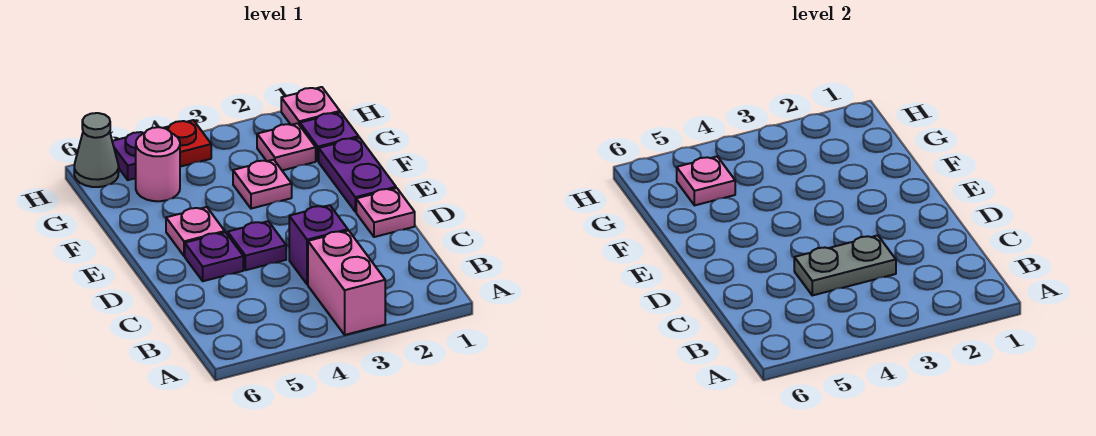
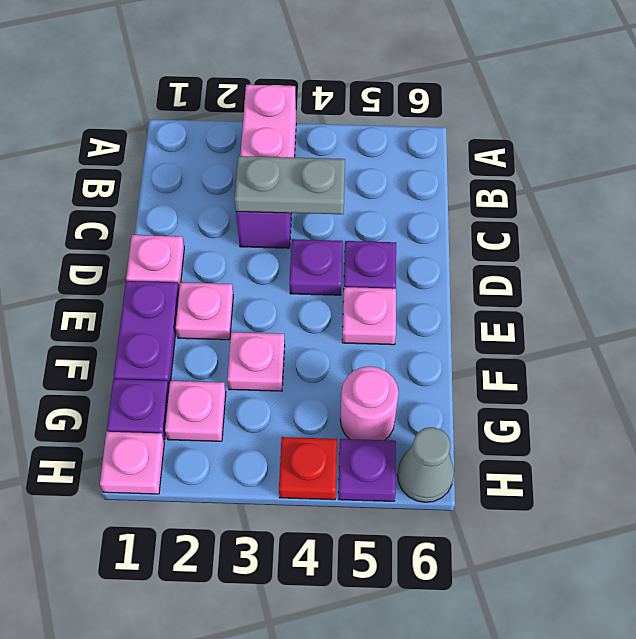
pink 1x1 plate [677,157,735,205] -> pink 1x1 plate moved to [176,282,233,340]

